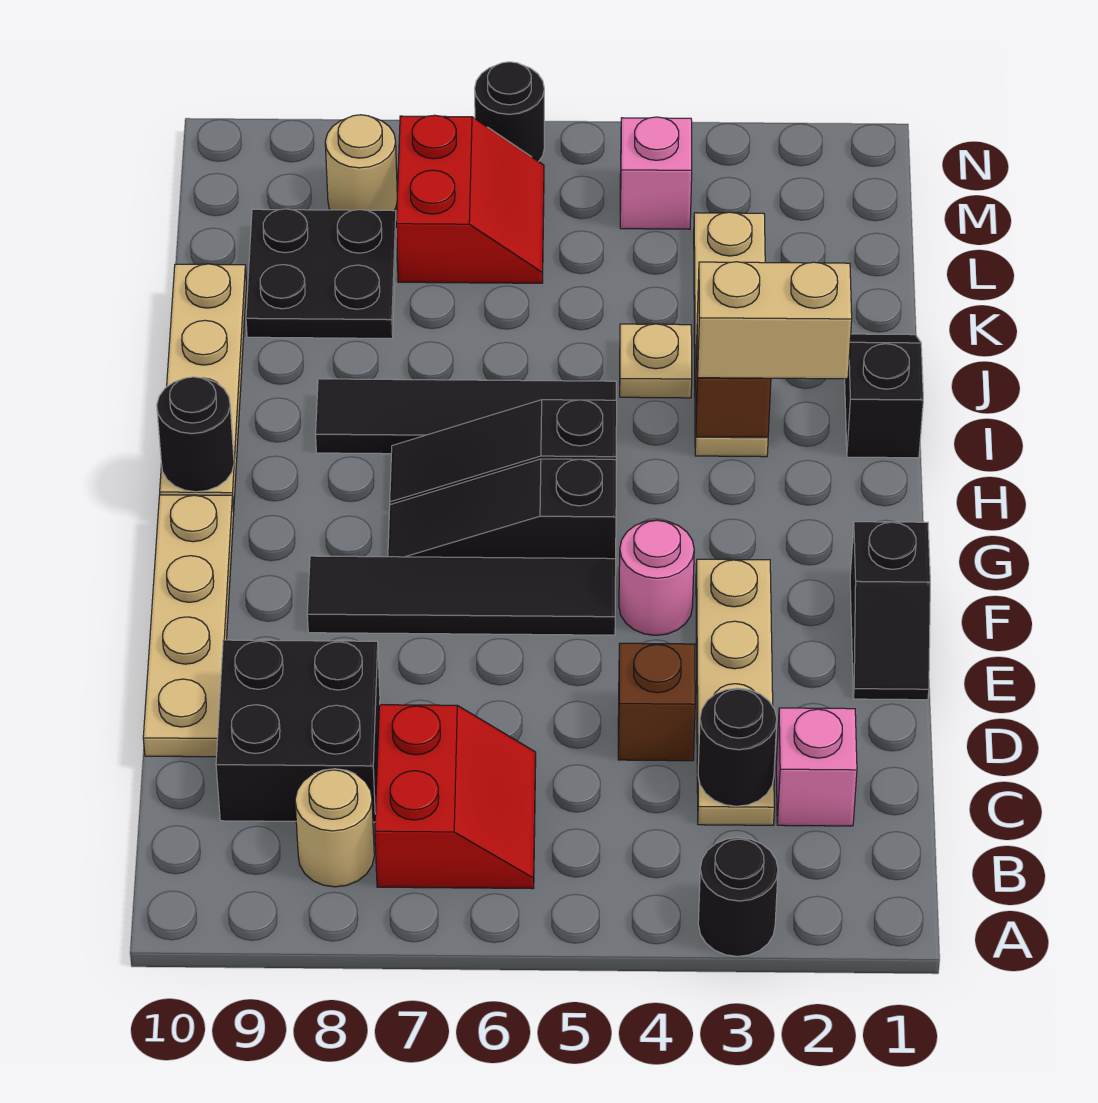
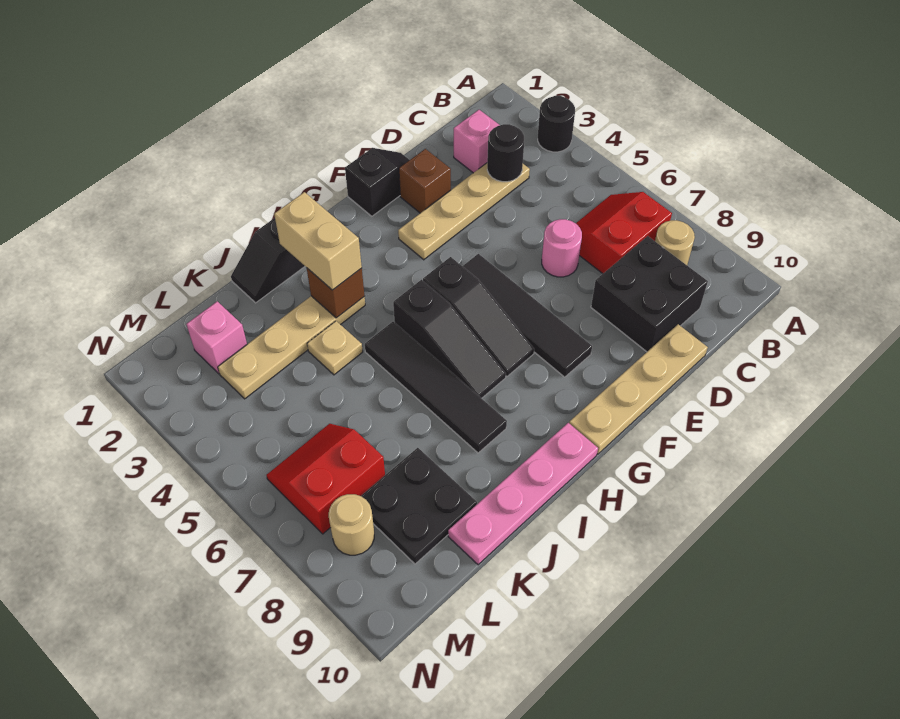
brown 1x1 brick [618,643,695,761] -> brown 1x1 brick moved to [399,149,451,213]
pink 1x1 round brick [619,520,694,635] -> pink 1x1 round brick moved to [542,219,582,277]
tan 1x4 plate [160,264,247,511] -> pink 1x4 plate [448,423,598,565]
black 1x1 round brick [157,377,234,492] -> none
pink 1x1 brick [620,117,692,229] -> pink 1x1 brick moved to [187,301,247,374]
black 1x1 round brick [475,62,544,162] -> none

